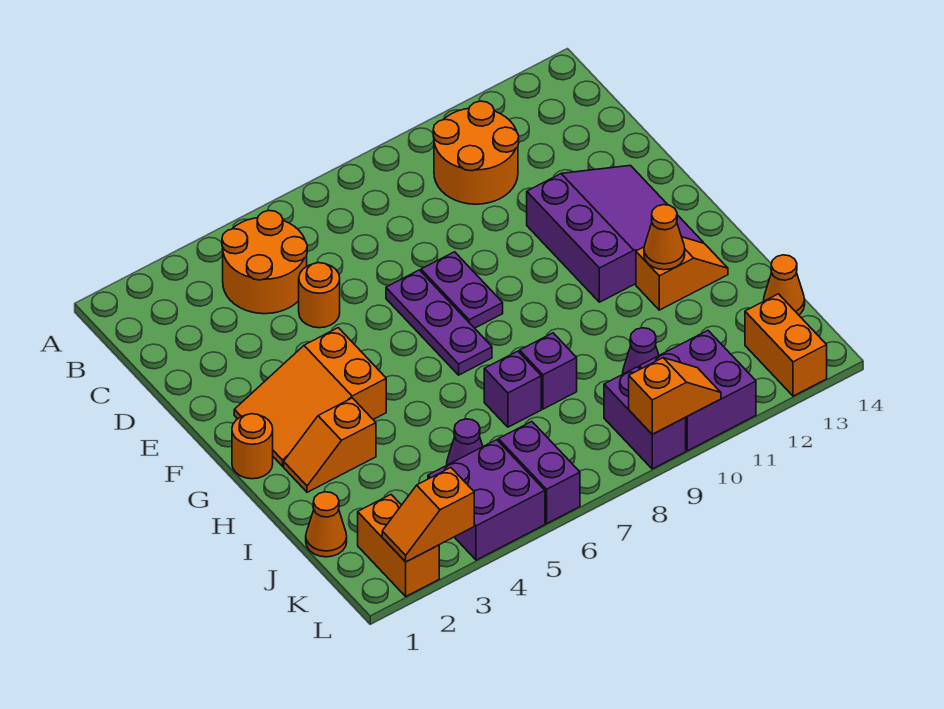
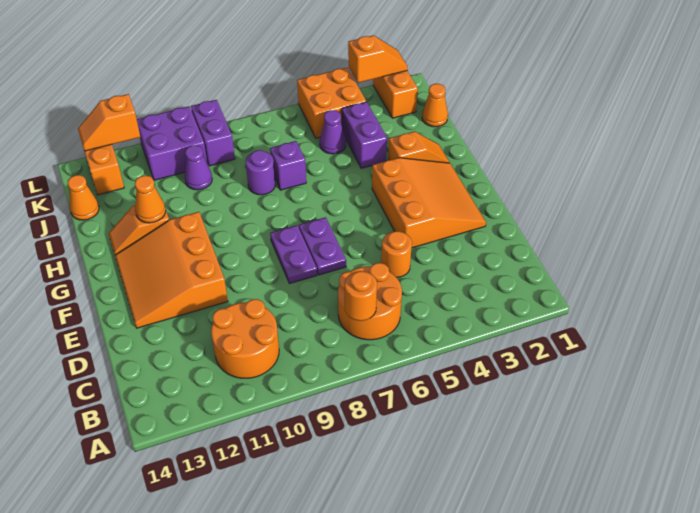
orange 2x2 round brick [222,211,307,314] -> orange 2x2 round brick moved to [338,263,402,340]
purple 1x3 plate [386,270,492,375] -> purple 1x2 plate [299,217,346,275]
purple 3x3 slope [527,166,703,302] -> orange 3x3 slope [115,212,228,328]
orange 2x3 slope [234,328,386,466] -> orange 3x3 slope [372,158,486,248]
orange 1x1 round brick [232,414,273,479] -> orange 1x1 round brick moved to [345,271,377,321]
purple 1x1 brick [520,333,577,409] -> purple 1x1 round brick [245,150,275,195]
purple 2x2 brick [428,440,545,560] -> orange 2x2 brick [297,68,366,138]
purple 1x2 brick [498,422,580,523] -> purple 1x2 brick moved to [342,102,387,168]
orange 1x2 slope [629,358,721,434] -> orange 1x2 slope moved to [78,94,140,151]

